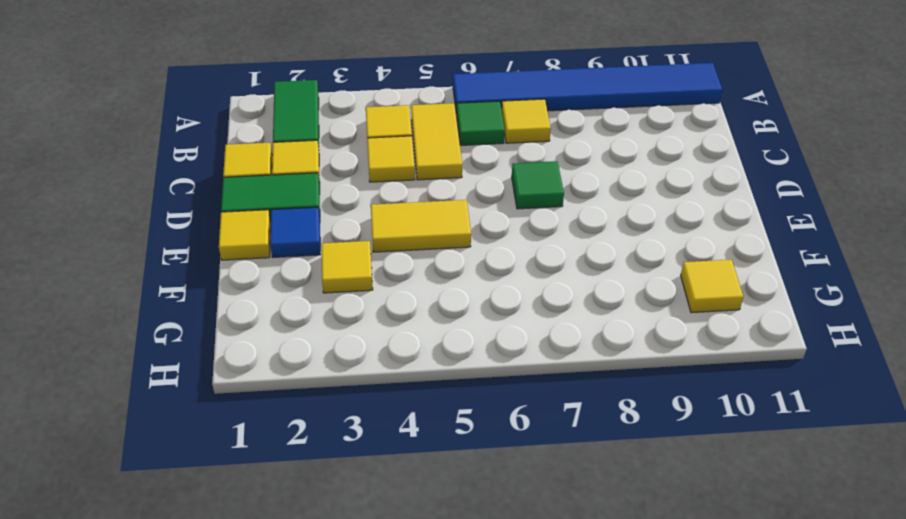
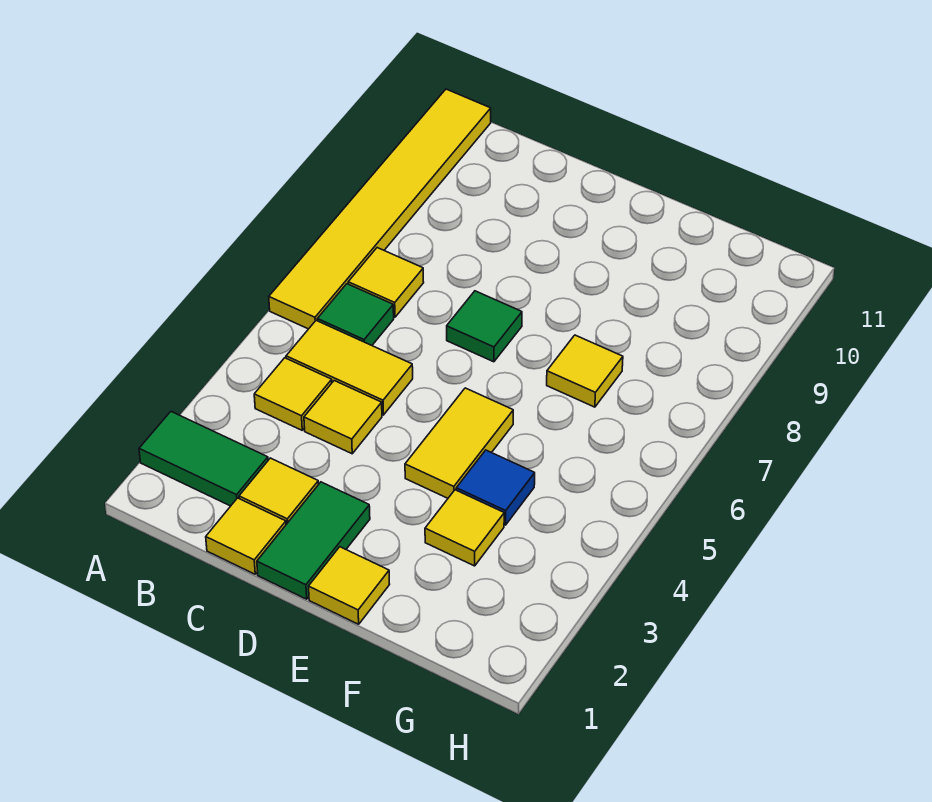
blue 1x6 tile [453,63,722,115] -> yellow 1x6 tile [269,89,491,329]
blue 1x1 tile [270,207,320,258] -> blue 1x1 tile moved to [456,450,535,525]
yellow 1x1 tile [681,260,743,313] -> yellow 1x1 tile moved to [547,335,623,407]

